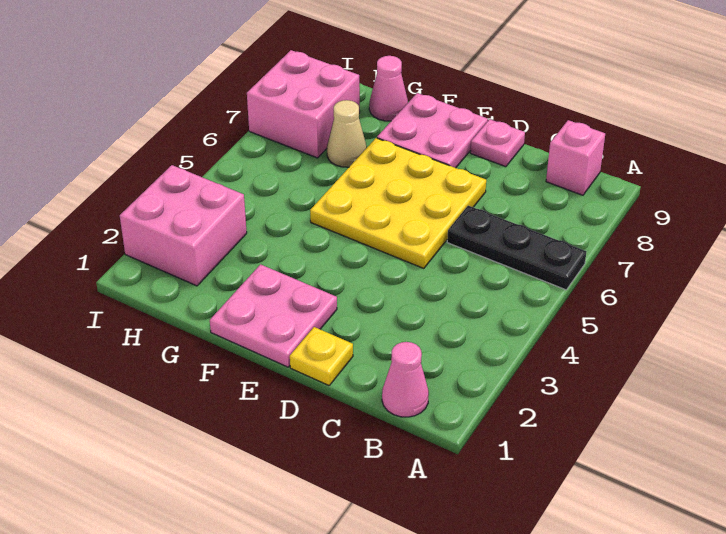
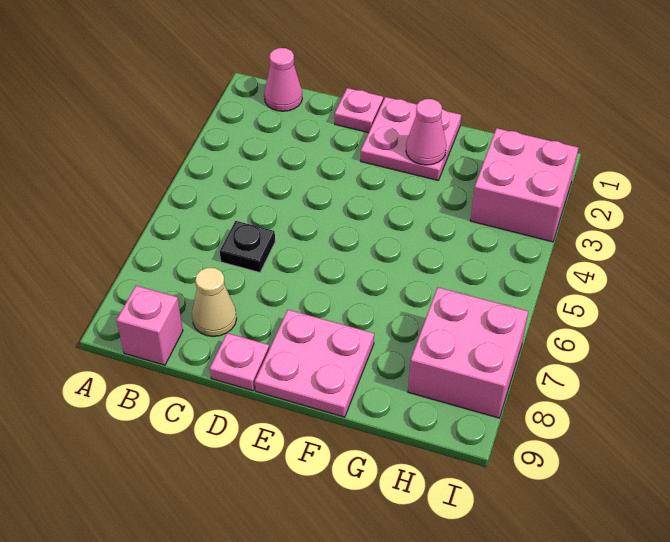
black 1x3 plate [447,206,586,290] -> black 1x1 plate [220,221,275,272]
yellow 1x1 plate [290,327,353,385] -> pink 1x1 plate [335,88,383,133]
yellow 3x3 plate [310,138,486,269] -> none
tan 1x1 cone [327,100,367,167] -> tan 1x1 cone moved to [192,268,237,336]
pink 1x1 cone [369,56,408,121] -> pink 1x1 cone moved to [406,99,446,165]

